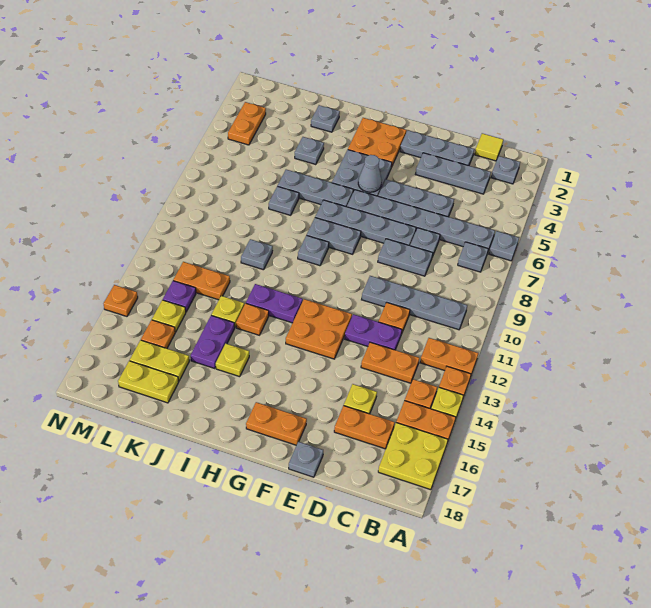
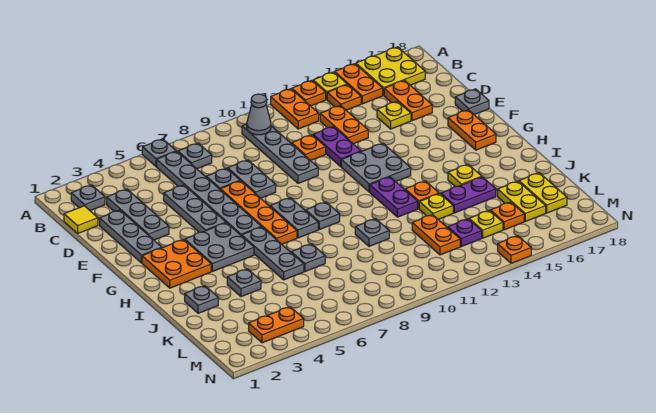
grey 1x4 plate [315,200,416,246] -> orange 1x4 plate [220,181,297,244]
orange 2x2 plate [286,299,352,359] -> grey 2x2 plate [341,143,411,192]
grey 1x1 cone [358,155,382,192] -> grey 1x1 cone moved to [247,94,271,135]

